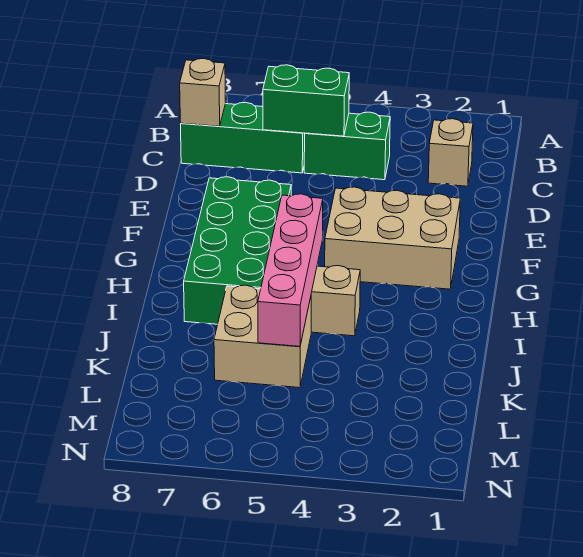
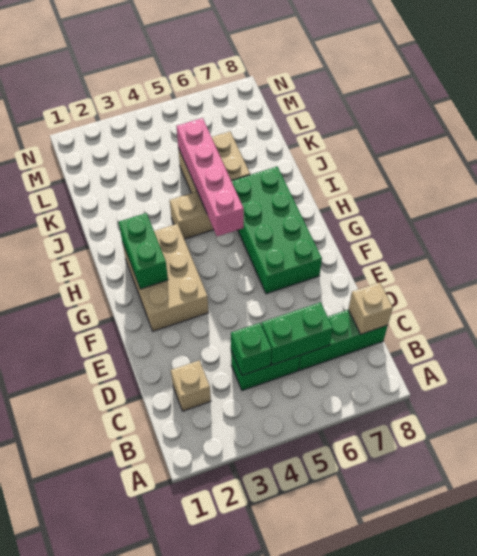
none -> green 1x1 brick [231,323,272,375]
tan 2x3 brick [325,187,460,289] -> tan 2x3 brick turned to [122,224,208,331]
none -> green 1x2 brick [119,213,168,289]

